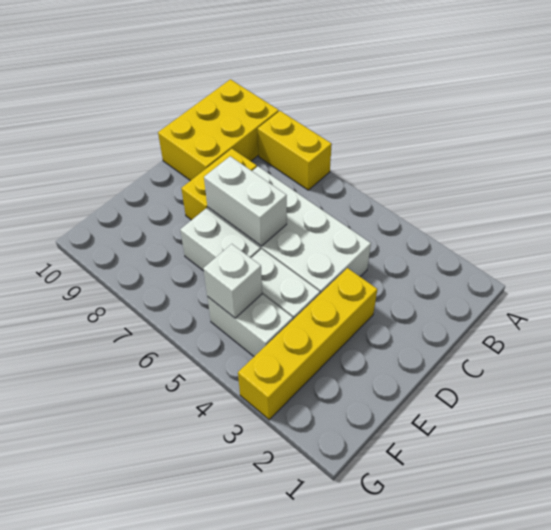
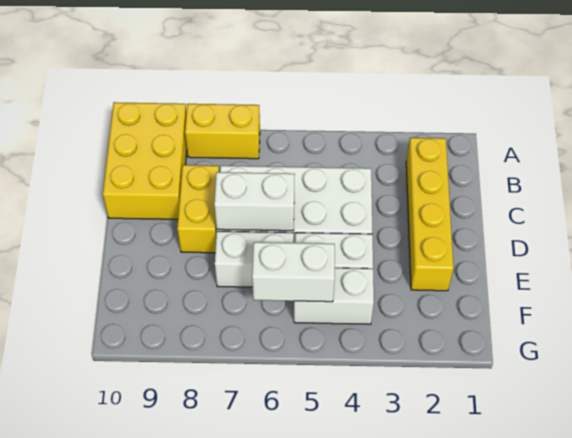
yellow 1x4 brick [238,268,377,420] -> yellow 1x4 brick moved to [406,138,453,291]
white 1x1 brick [203,244,262,318] -> white 1x2 brick [252,242,335,302]

